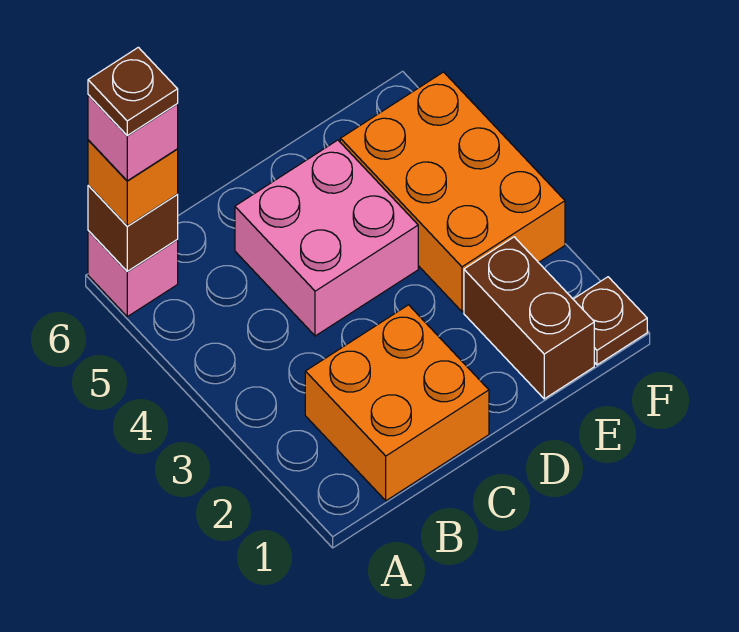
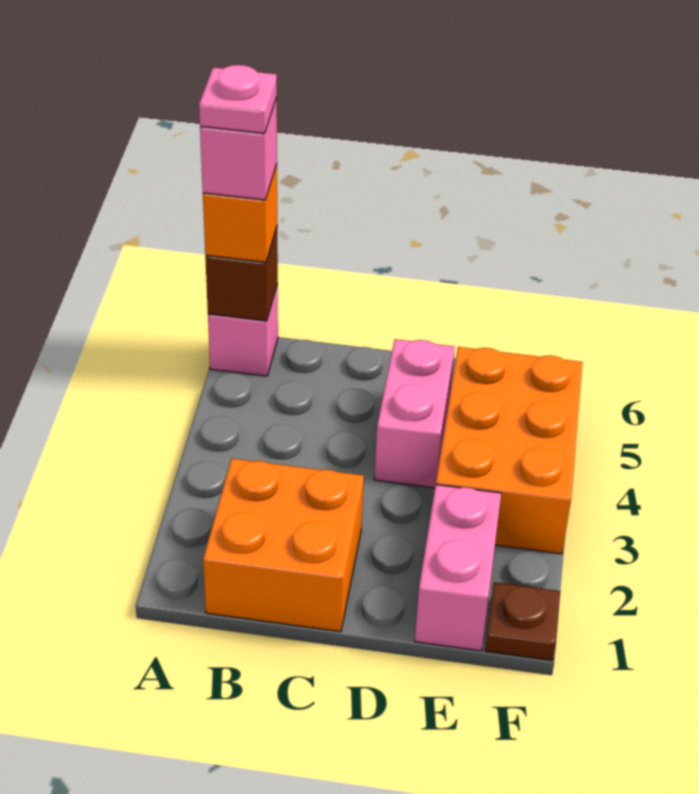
brown 1x1 plate [88,47,178,135] -> pink 1x1 plate [199,65,277,133]
pink 2x2 brick [235,140,418,336] -> pink 1x2 brick [374,339,455,488]
brown 1x2 brick [464,237,594,399] -> pink 1x2 brick [415,485,501,651]

